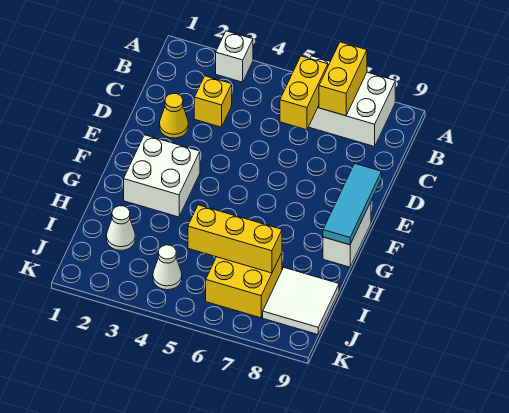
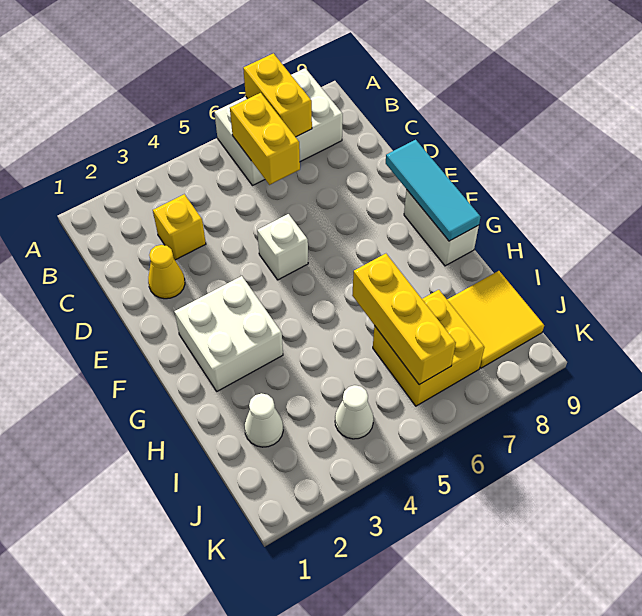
white 1x1 brick [216,31,253,82] -> white 1x1 brick moved to [257,214,308,280]
yellow 1x3 brick [188,205,282,273] -> yellow 1x3 brick turned to [352,254,456,385]
white 2x2 tile [263,268,339,334] -> yellow 2x2 tile [447,271,544,368]

